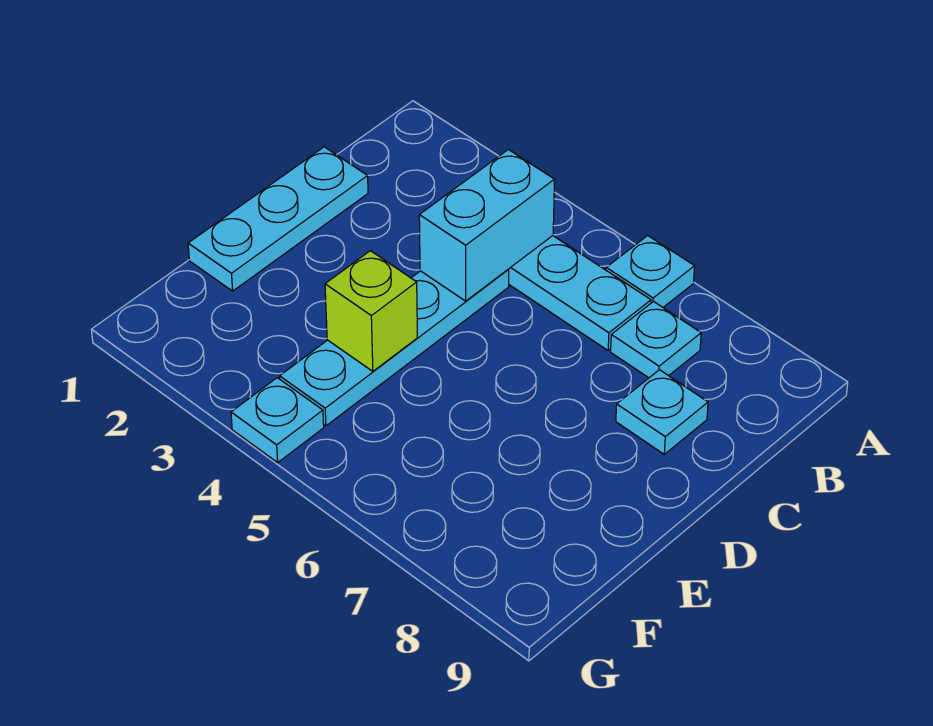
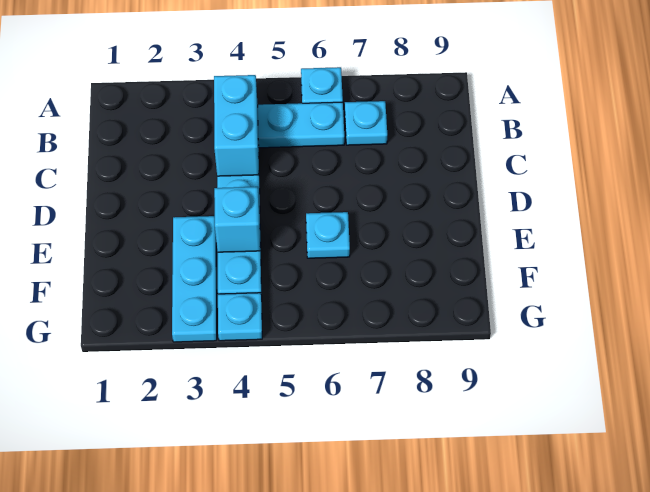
cyan 1x3 plate [188,147,368,291] -> cyan 1x3 plate moved to [172,216,217,342]
cyan 1x1 plate [616,370,708,454] -> cyan 1x1 plate moved to [306,212,350,258]
lime 1x1 brick [325,251,417,371] -> cyan 1x1 brick [214,187,260,252]

